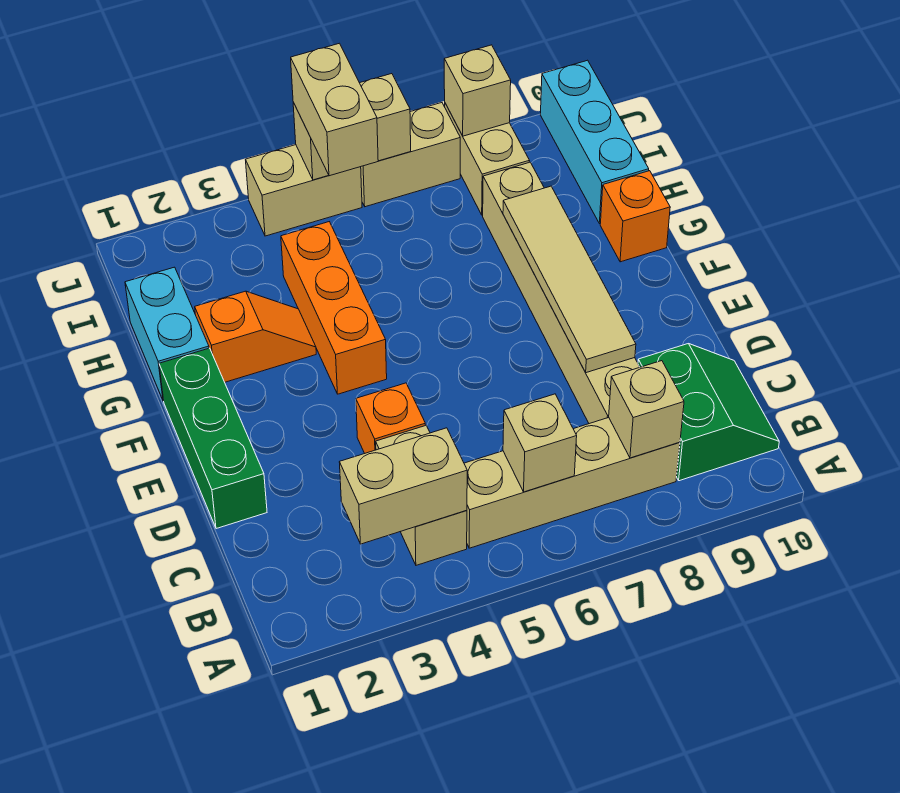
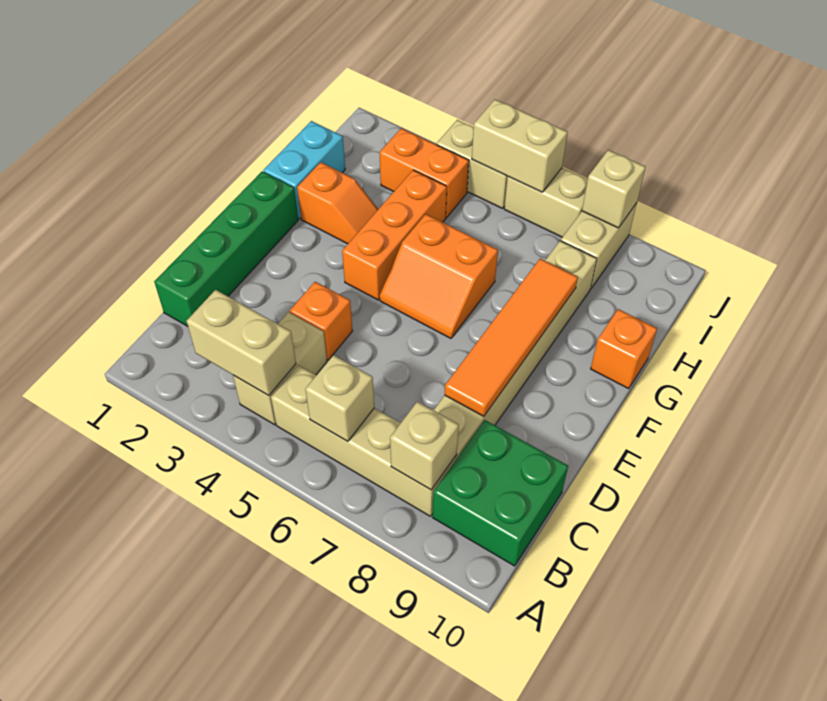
green 2x2 slope [638,344,779,481] -> green 2x2 brick [433,420,568,566]
green 1x3 brick [159,348,267,529] -> green 1x4 brick [154,171,298,326]
tan 1x4 tile [503,186,636,373] -> orange 1x4 tile [445,259,578,416]
none -> orange 2x2 slope [380,214,498,338]
cyan 1x3 brick [541,60,649,224] -> none
none -> orange 1x2 brick [380,128,469,218]
tan 1x2 brick [291,43,378,176] -> none

